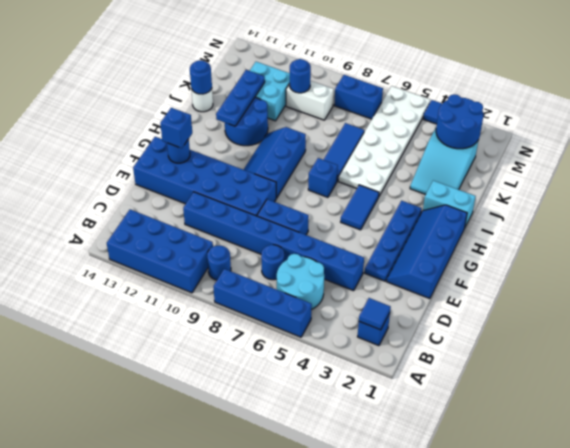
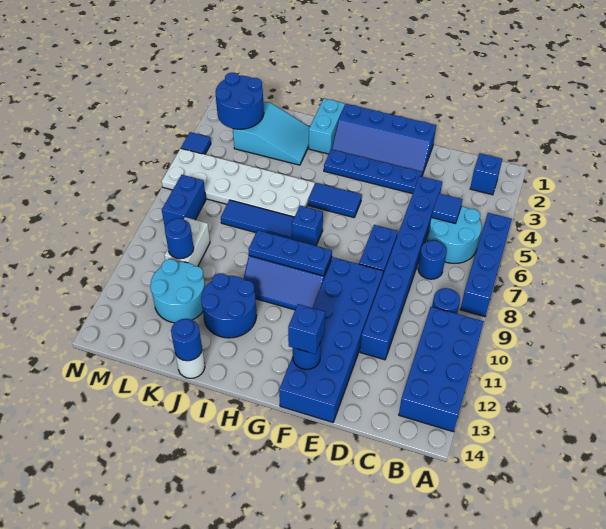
blue 1x1 tile [359,298,391,330] -> blue 1x1 tile moved to [432,193,463,223]
blue 1x3 plate [216,70,265,126] -> blue 1x3 plate moved to [248,230,332,276]
cyan 2x2 brick [250,62,290,121] -> cyan 2x2 round brick [150,259,205,323]

